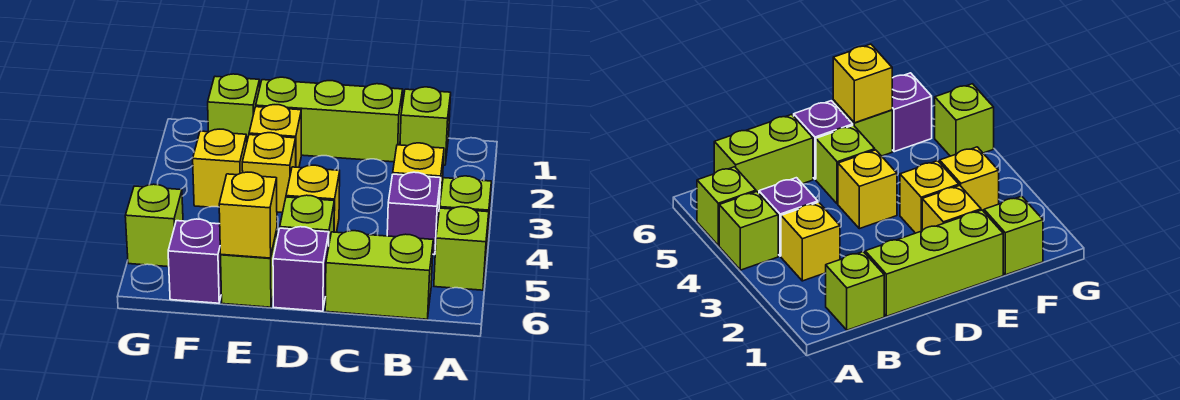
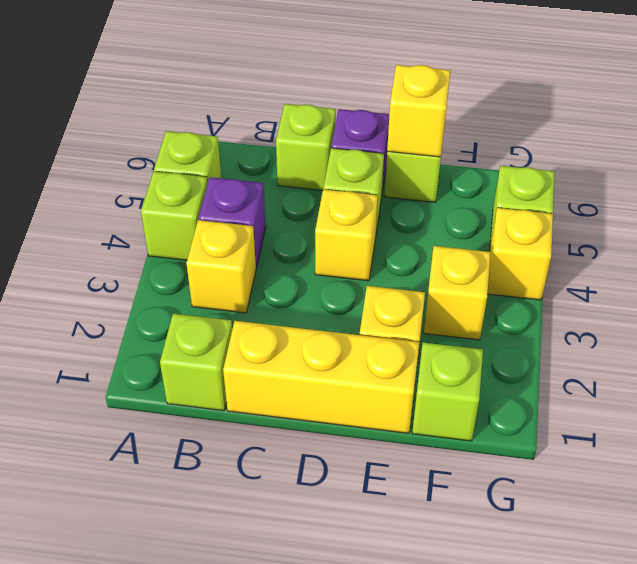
lime 1x2 brick [325,231,433,319] -> lime 1x1 brick [276,104,336,190]
lime 1x3 brick [256,77,403,162] -> yellow 1x3 brick [223,321,419,433]
yellow 1x1 brick [242,133,296,213] -> yellow 1x1 brick moved to [488,208,553,300]
purple 1x1 brick [168,219,221,303] -> none

